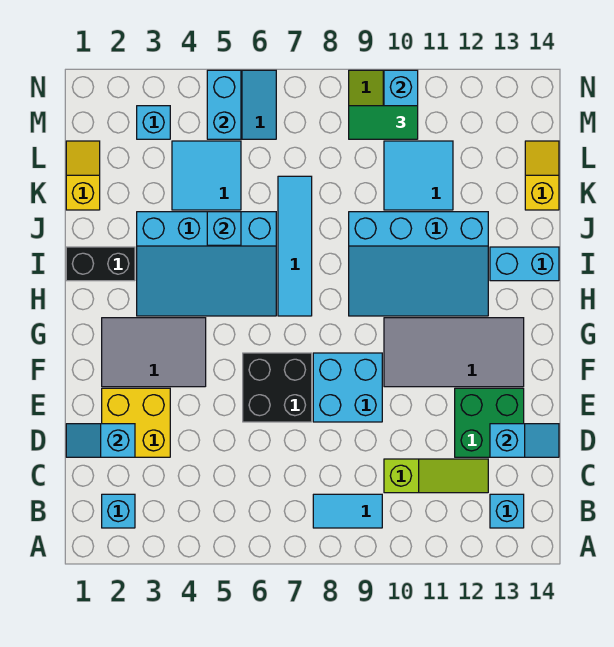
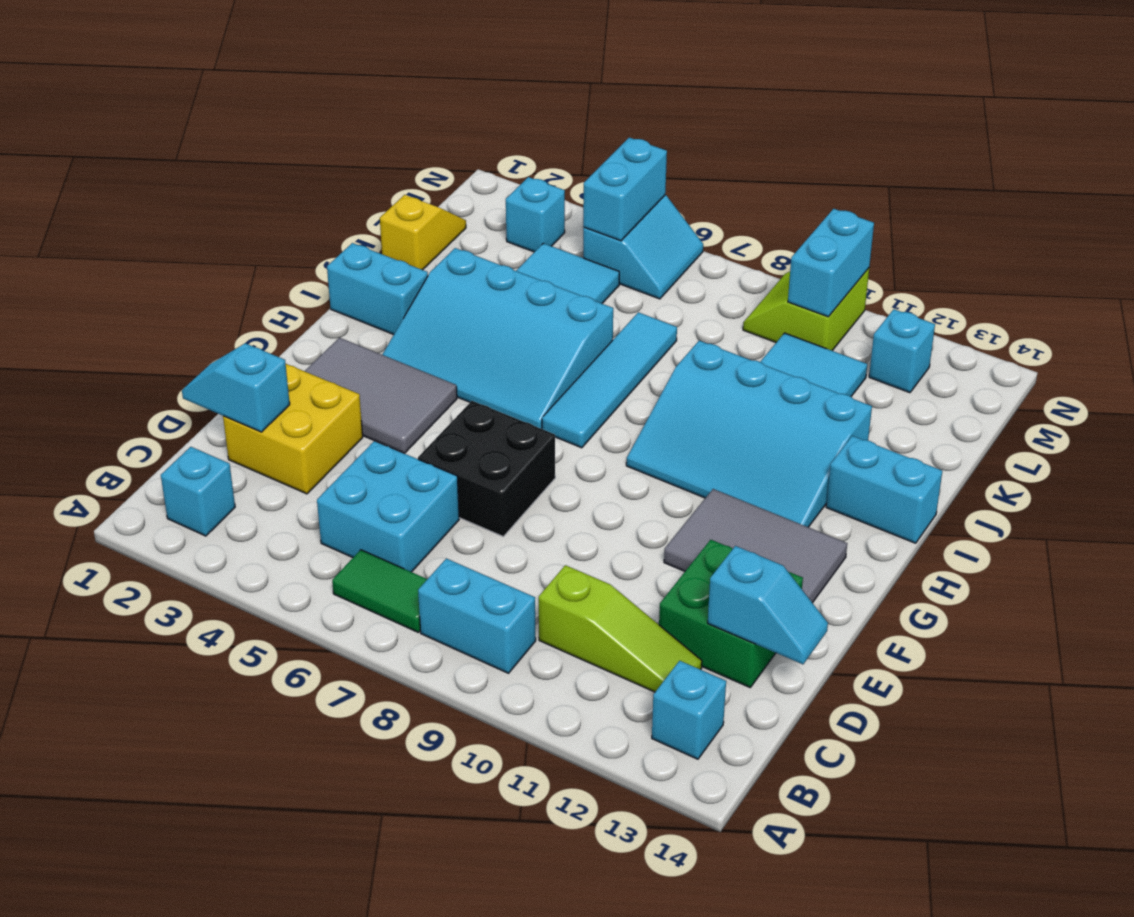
cyan 1x2 tile [313,494,382,528] -> cyan 1x2 brick [418,558,536,673]
cyan 2x2 brick [313,353,382,422] -> cyan 2x2 brick moved to [317,441,459,572]
grey 2x4 tile [384,318,524,387] -> grey 2x3 tile [664,489,847,603]
black 1x2 brick [66,247,135,281] -> cyan 1x2 brick [327,243,428,335]
cyan 1x1 brick [207,212,241,245] -> cyan 1x1 brick moved to [869,309,935,393]
yellow 1x2 slope [525,141,559,210] -> none
green 1x2 tile [349,106,418,139] -> green 1x2 tile moved to [332,550,427,633]

